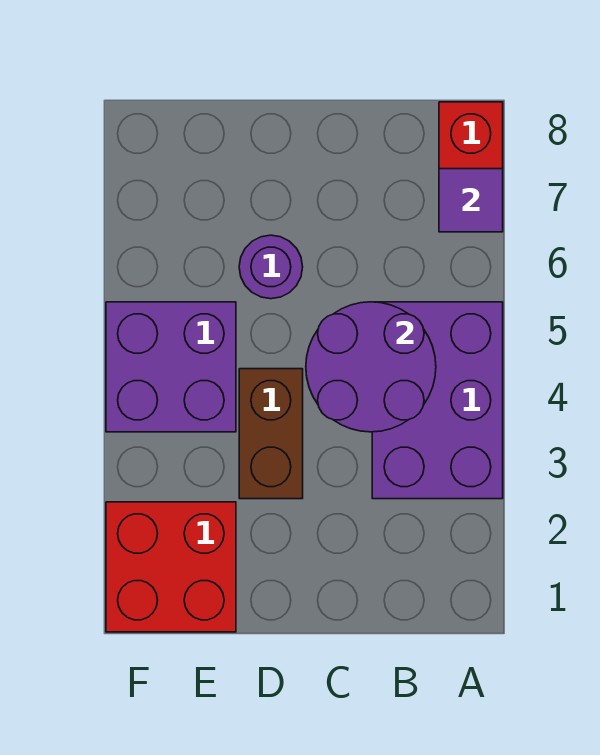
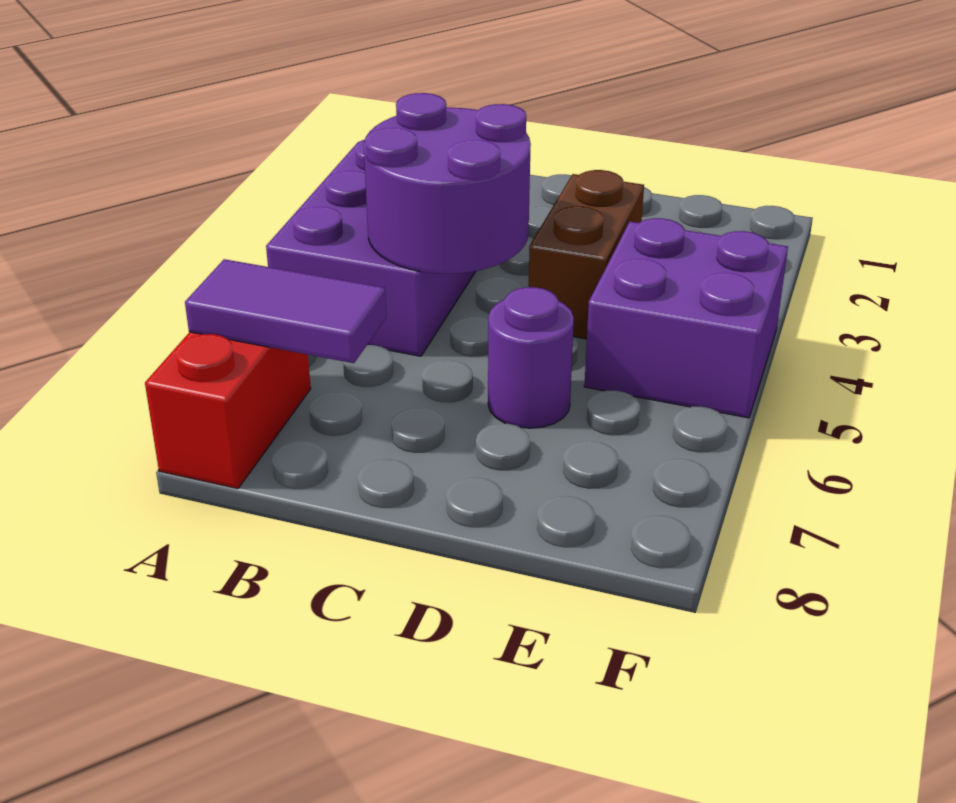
purple 1x1 tile [439,169,503,232] -> purple 1x2 tile [185,259,386,363]
red 2x2 brick [106,502,236,632] -> none

